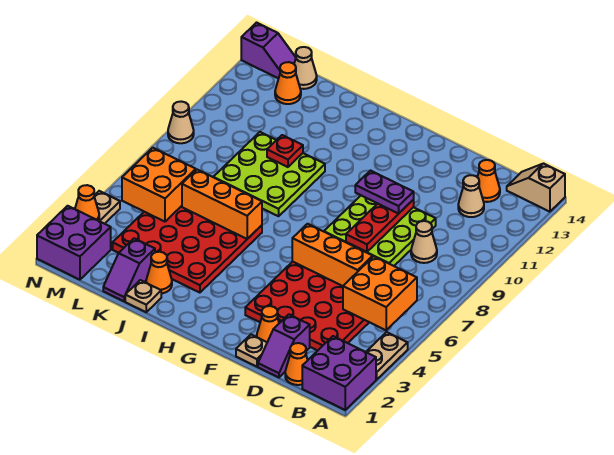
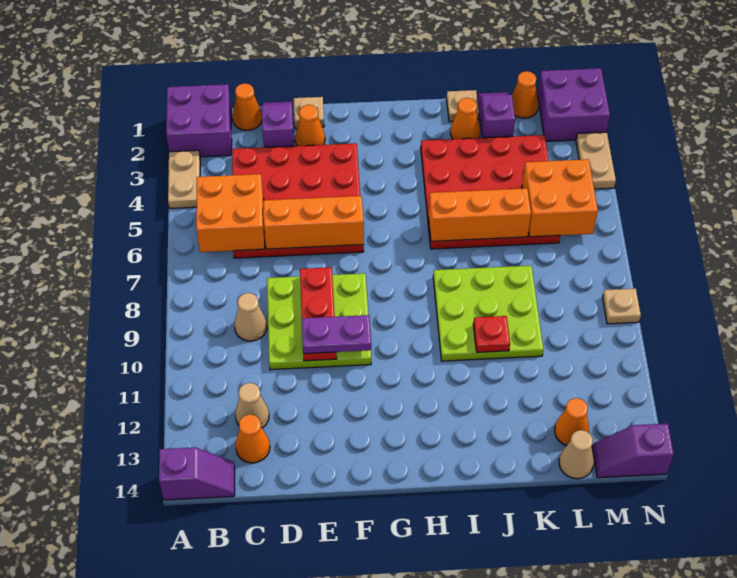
tan 1x2 slope [507,164,565,212] -> purple 1x2 slope [159,447,235,500]
orange 1x1 cone [75,185,99,221] -> orange 1x1 cone moved to [512,71,538,118]
tan 1x1 cone [168,101,194,143] -> tan 1x1 plate [603,288,641,324]

